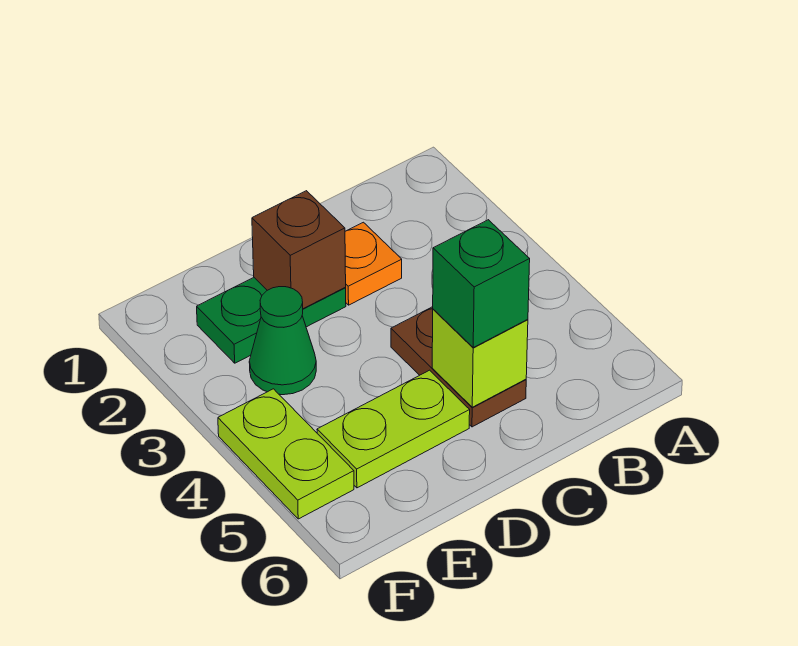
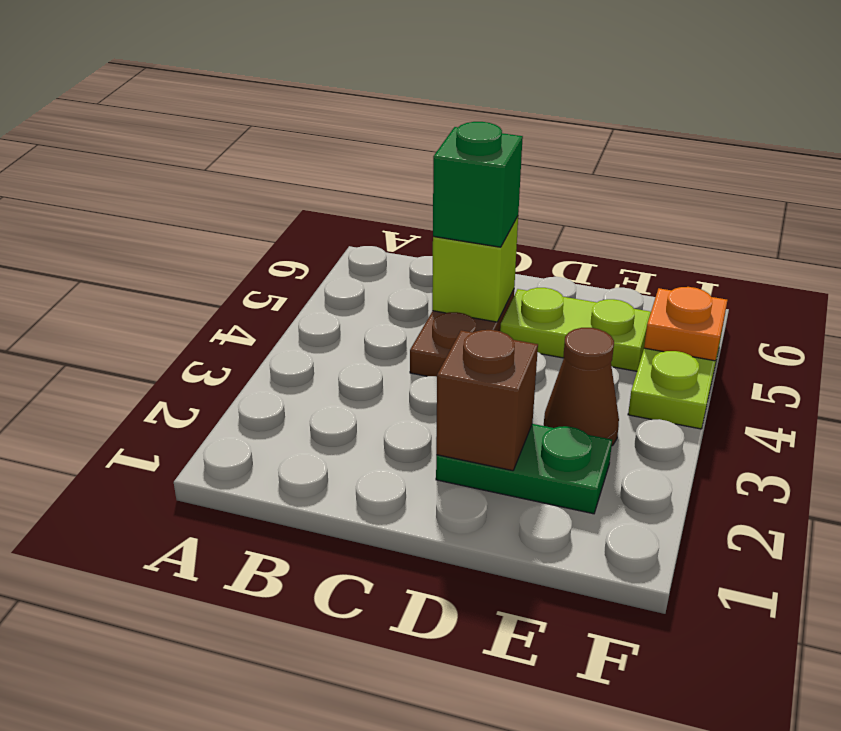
orange 1x1 plate [345,222,402,305] -> orange 1x1 plate moved to [644,287,727,361]
green 1x1 cone [249,287,316,395] -> brown 1x1 cone [544,328,619,446]

